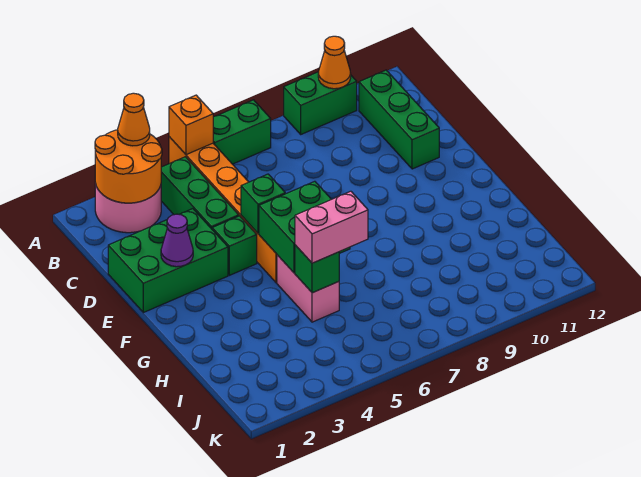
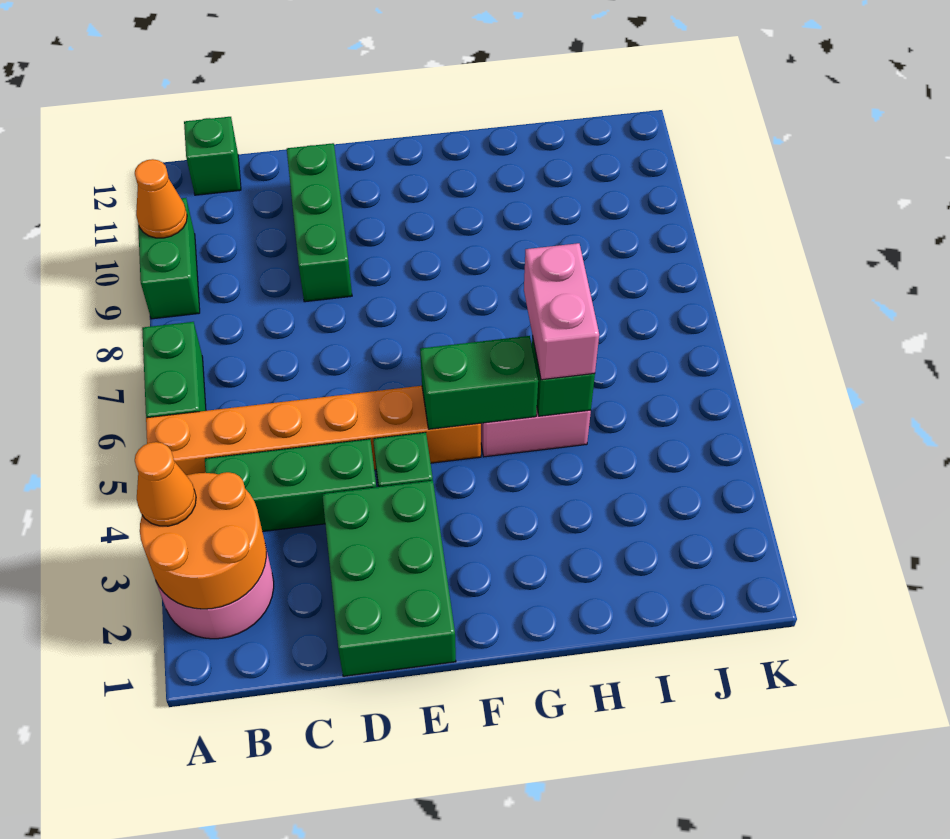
orange 1x1 brick [169,95,213,155] -> none
green 1x3 brick [359,70,439,169] -> green 1x3 brick turned to [287,143,352,302]
purple 1x1 cone [161,214,193,267] -> none
green 1x1 brick [241,174,285,233] -> green 1x1 brick moved to [184,117,241,195]
green 2x2 brick [259,181,350,273] -> green 1x2 brick [420,336,538,429]

